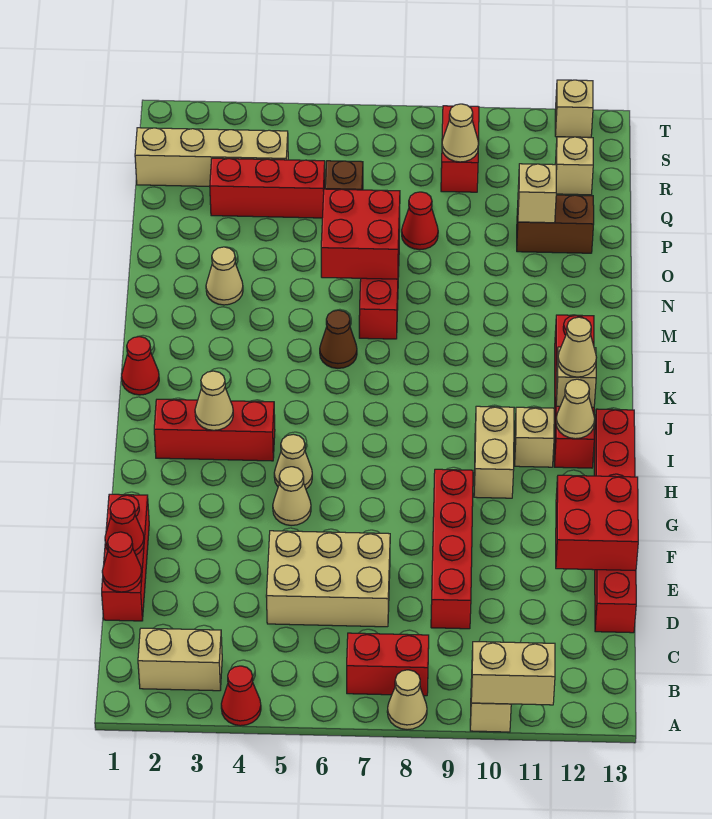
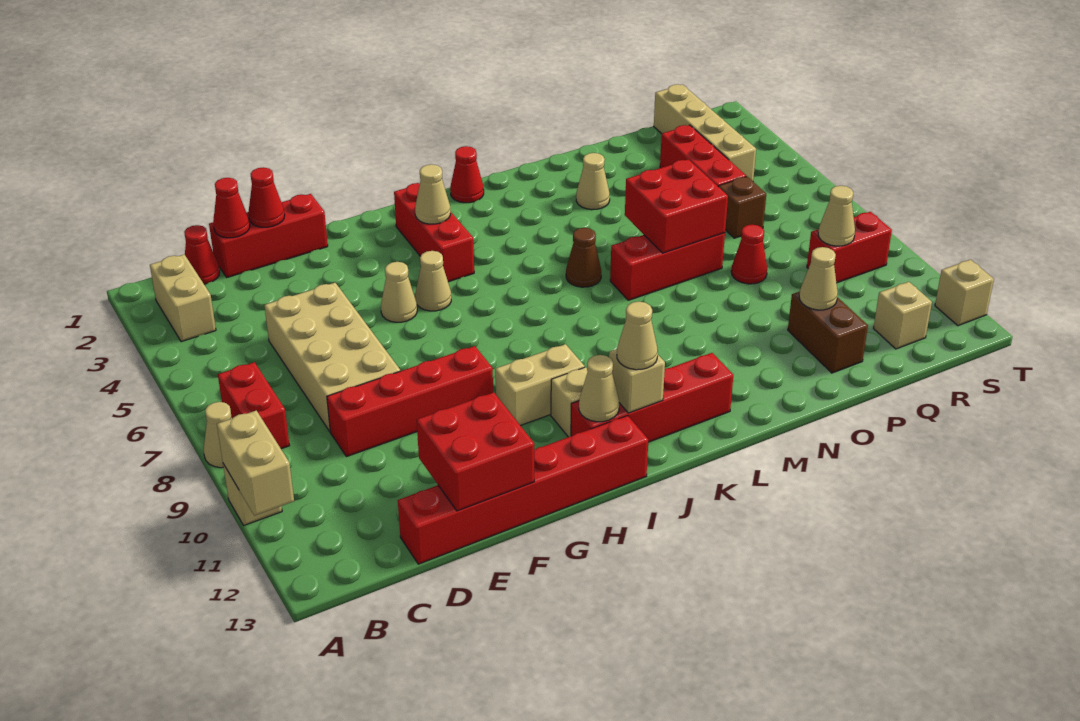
red 1x1 cone [221,666,261,726] -> red 1x1 cone moved to [184,225,220,284]
tan 2x3 brick [266,531,390,627] -> tan 2x4 brick [264,283,400,431]
tan 1x1 brick [518,164,556,223] -> tan 1x1 cone [799,247,838,310]

